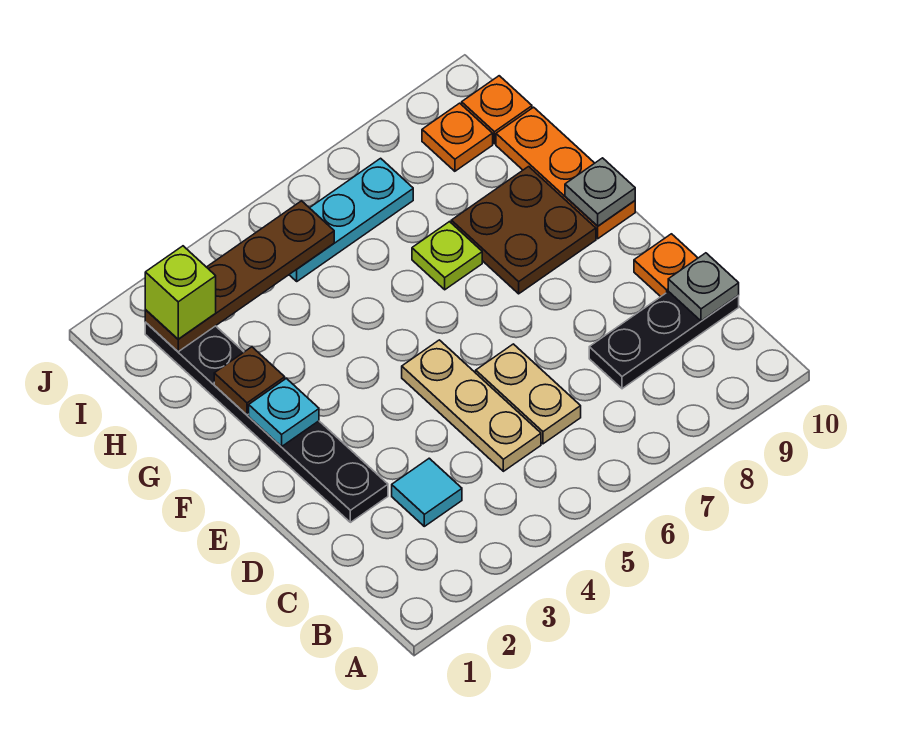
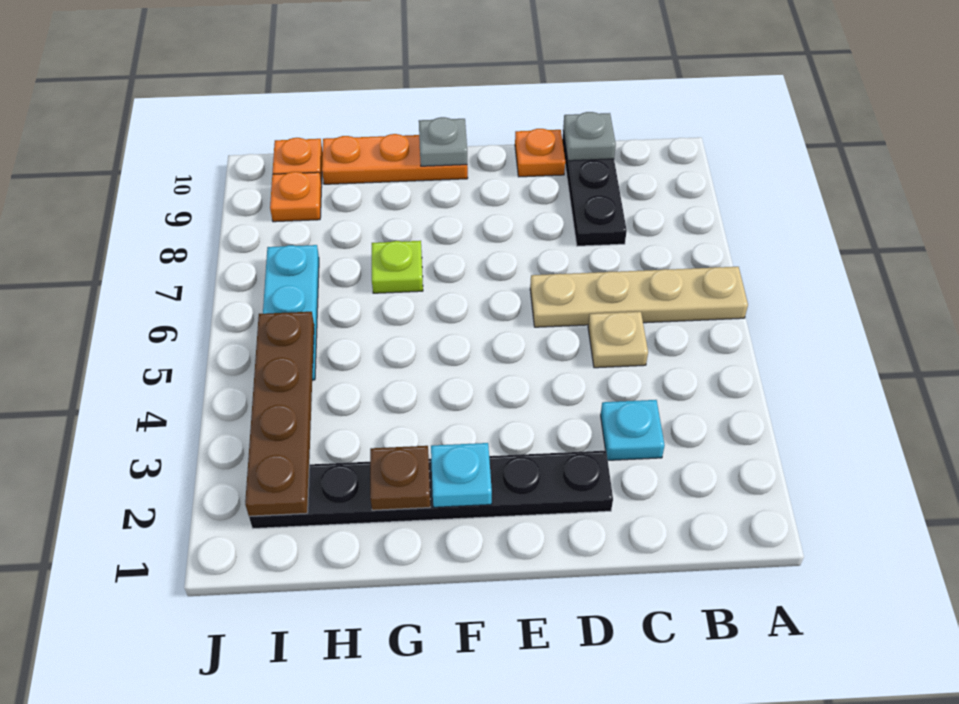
cyan 1x1 tile [392,458,462,526] -> cyan 1x1 plate [601,400,665,460]
tan 1x3 plate [402,340,541,471] -> tan 1x1 plate [588,312,648,368]
tan 1x2 plate [476,344,581,444] -> tan 1x4 plate [530,267,748,327]
brown 2x2 plate [451,167,596,294] -> none
lime 1x1 brick [145,246,216,339] -> none

